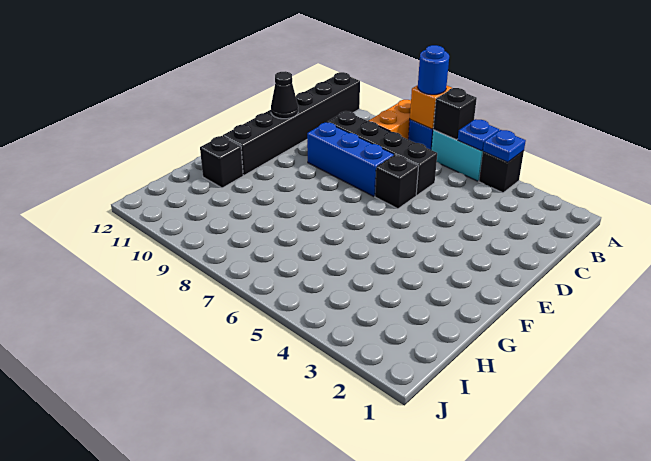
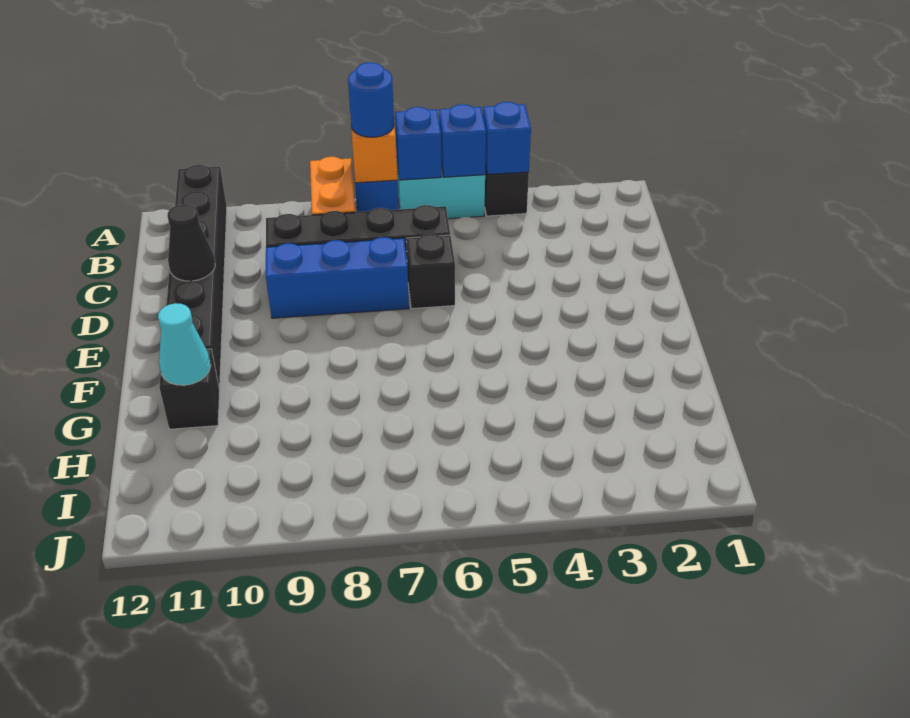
blue 1x1 plate [483,130,526,162] -> blue 1x1 brick [483,102,531,175]
blue 1x1 plate [458,119,499,151] -> blue 1x1 brick [439,104,486,177]
black 1x1 brick [433,88,477,140] -> blue 1x1 brick [395,107,441,180]
none -> cyan 1x1 cone [158,303,211,385]

